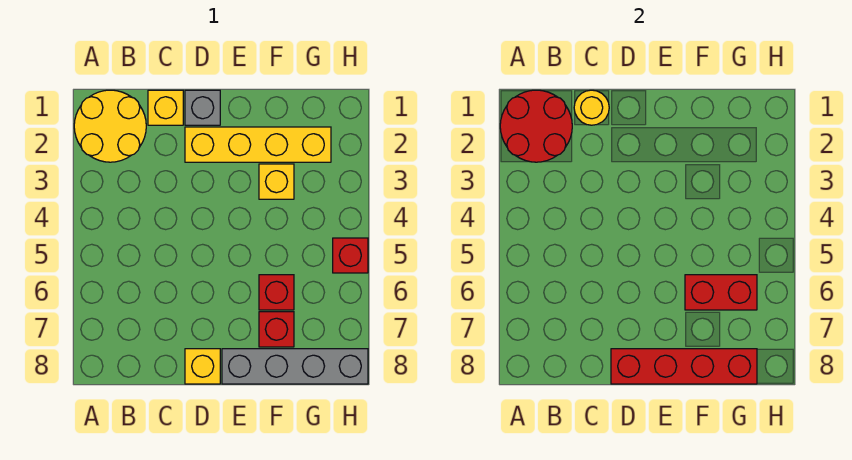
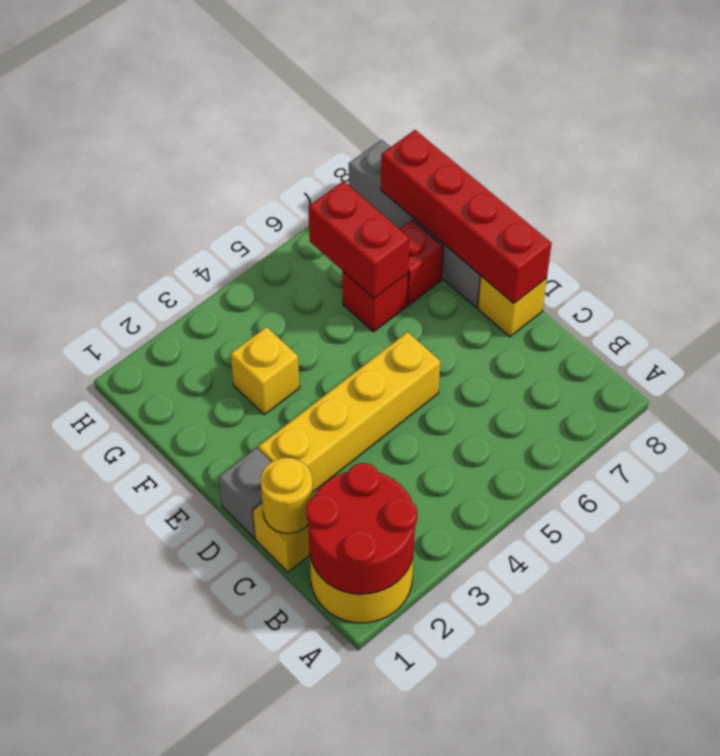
yellow 1x4 brick [185,127,331,162] -> yellow 1x4 brick turned to [258,332,440,492]
red 1x1 brick [333,238,368,273] -> none

